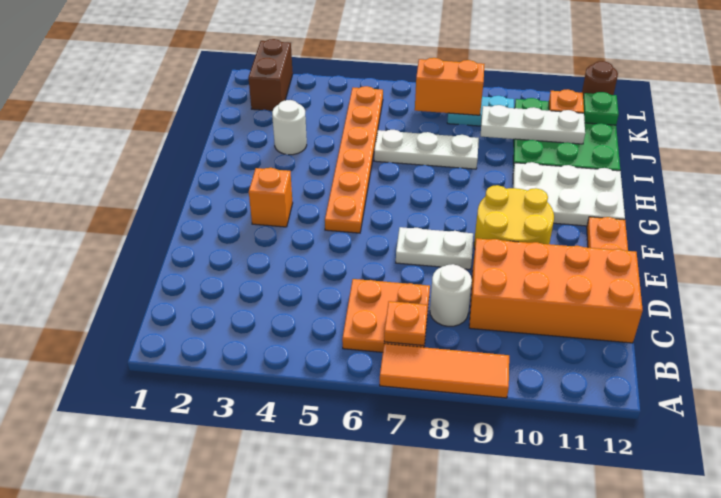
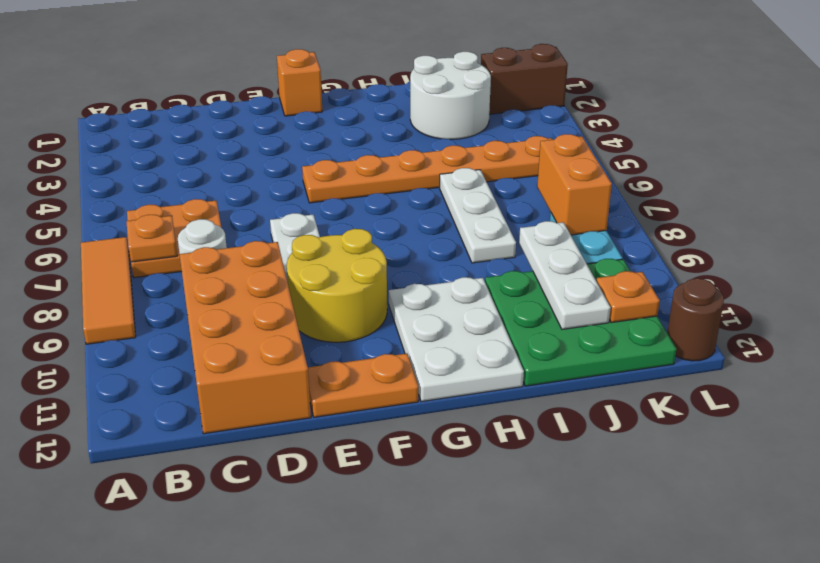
orange 1x1 brick [249,168,293,227] -> orange 1x1 brick moved to [277,49,322,116]
white 1x1 round brick [272,100,307,155] -> white 2x2 round brick [410,52,491,139]
green 1x1 plate [583,92,619,125] -> none

